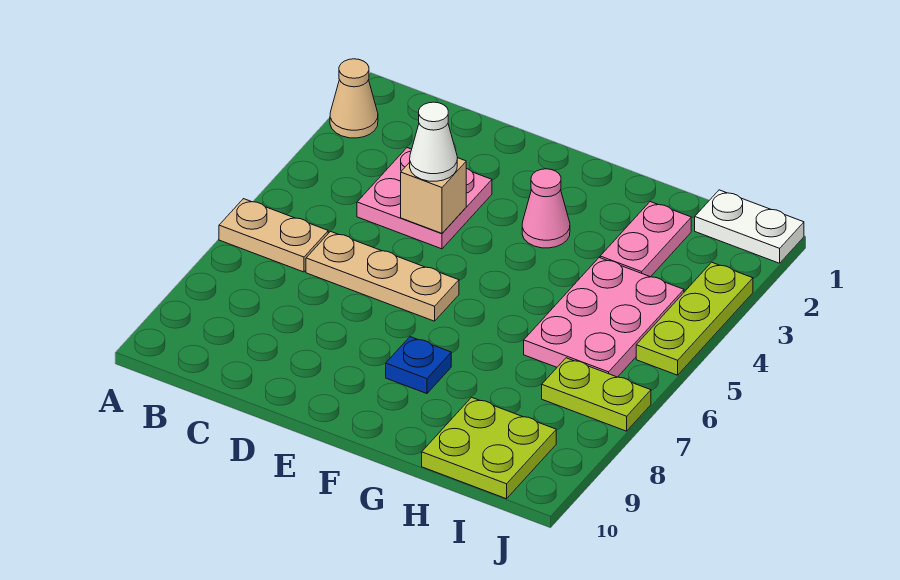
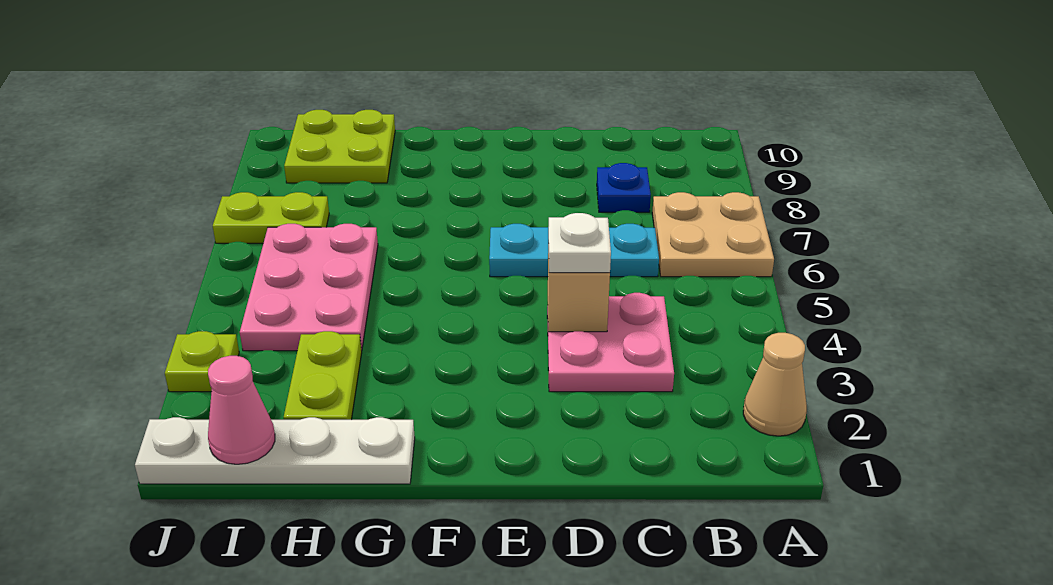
tan 1x2 plate [219,199,328,272] -> tan 2x2 plate [652,192,774,277]
tan 1x3 plate [306,232,459,321] -> cyan 1x3 plate [489,224,659,277]
white 1x1 cone [410,102,457,181] -> white 1x1 plate [548,213,611,273]
pink 1x1 cone [522,169,570,248] -> pink 1x1 cone moved to [208,356,275,464]
blue 1x1 plate [386,337,451,394] -> blue 1x1 plate moved to [597,163,651,212]
pink 1x2 plate [600,202,691,277] -> lime 1x2 plate [284,331,362,420]
white 1x2 plate [695,190,804,263] -> white 1x4 plate [135,417,415,484]
lime 1x3 plate [636,262,753,375] -> lime 1x1 plate [165,331,239,392]

